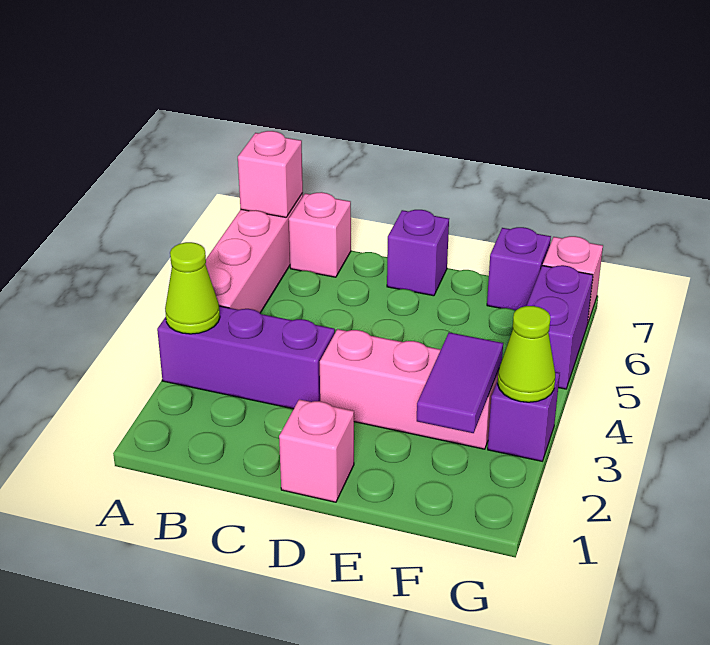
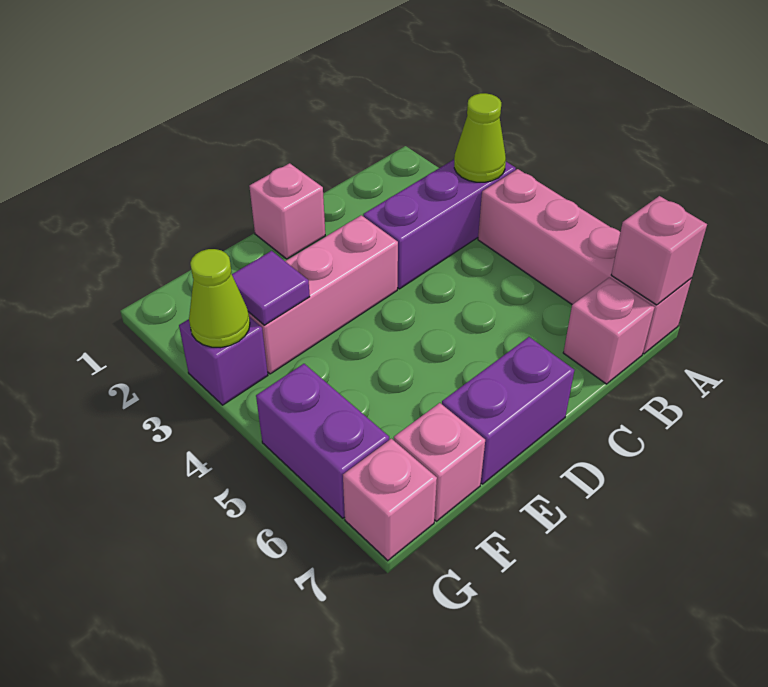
purple 1x1 brick [387,210,449,296] -> purple 1x2 brick [442,337,574,484]
purple 1x2 tile [417,333,503,433] -> purple 1x1 tile [232,251,310,325]
purple 1x1 brick [487,227,551,311] -> pink 1x1 brick [394,403,485,521]

